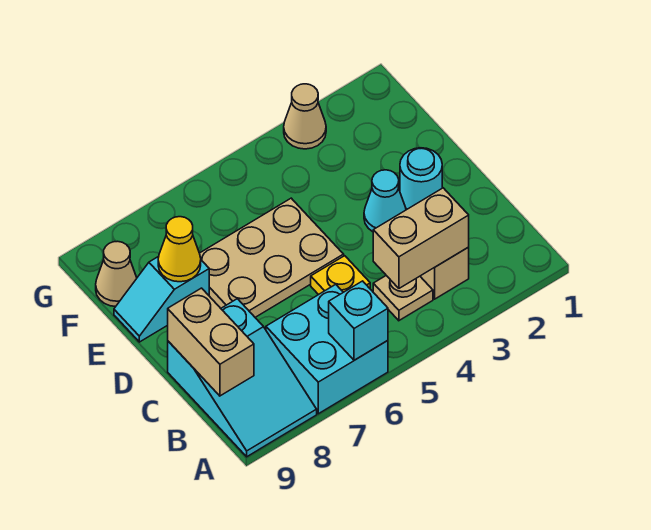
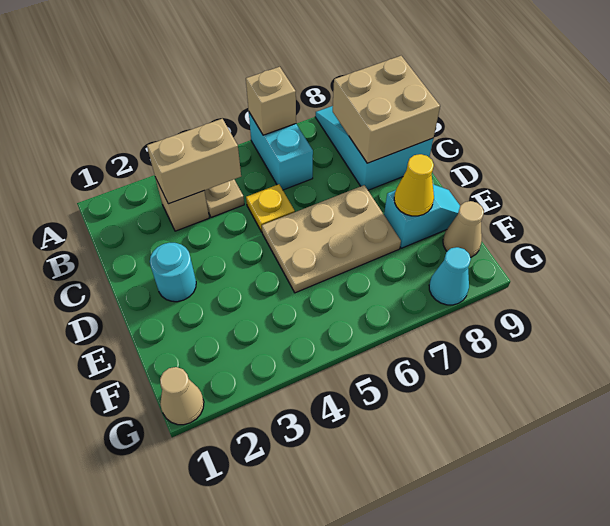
cyan 2x2 brick [266,284,388,414] -> cyan 1x2 brick [249,113,313,190]
cyan 1x1 brick [329,281,388,360] -> tan 1x1 brick [246,67,296,135]
tan 1x2 brick [168,288,254,396] -> tan 2x2 brick [333,56,440,163]
cyan 1x1 cone [364,170,406,232] -> cyan 1x1 cone moved to [429,247,471,305]
tan 1x1 cone [284,84,326,149] -> tan 1x1 cone moved to [160,367,204,425]

